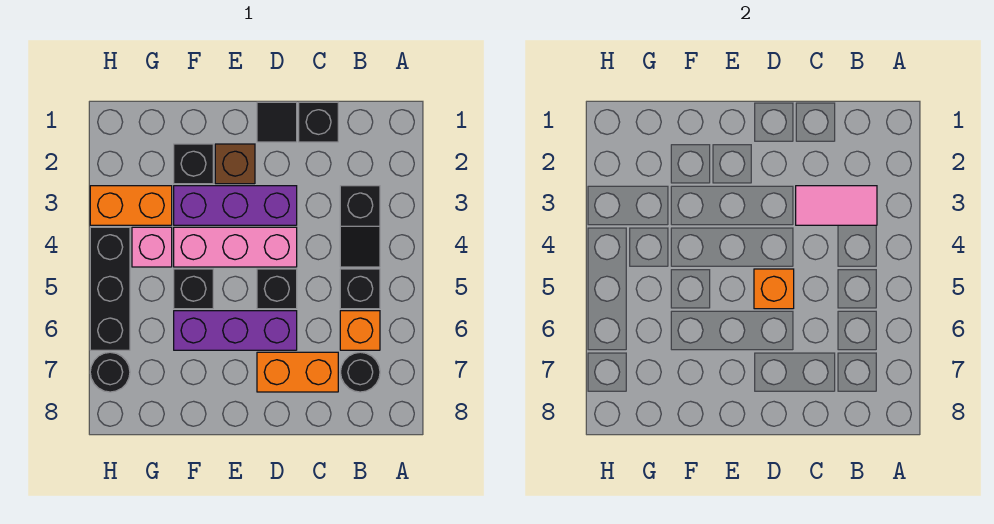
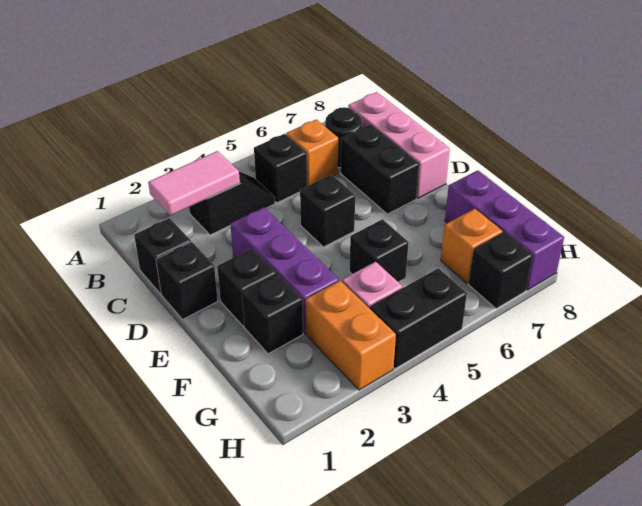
pink 1x2 tile [796,186,877,225] -> pink 1x2 tile turned to [148,151,240,215]
orange 1x2 brick [257,352,338,392] -> black 1x2 brick [341,125,419,214]
black 1x1 tile [257,102,297,142] -> black 1x1 brick [156,242,218,319]
pink 1x3 brick [174,227,297,267] -> pink 1x3 brick moved to [348,92,450,198]
orange 1x1 brick [754,269,794,309] -> orange 1x1 brick moved to [441,209,502,283]
purple 1x3 brick [174,311,297,350] -> purple 1x3 brick moved to [445,170,564,290]
brown 1x1 brick [215,144,255,184] -> black 1x1 brick [217,248,276,326]
black 1x3 brick [90,227,130,350] -> black 1x2 brick [370,268,467,369]
black 1x1 round brick [90,352,130,392] -> black 1x1 brick [468,232,533,309]

